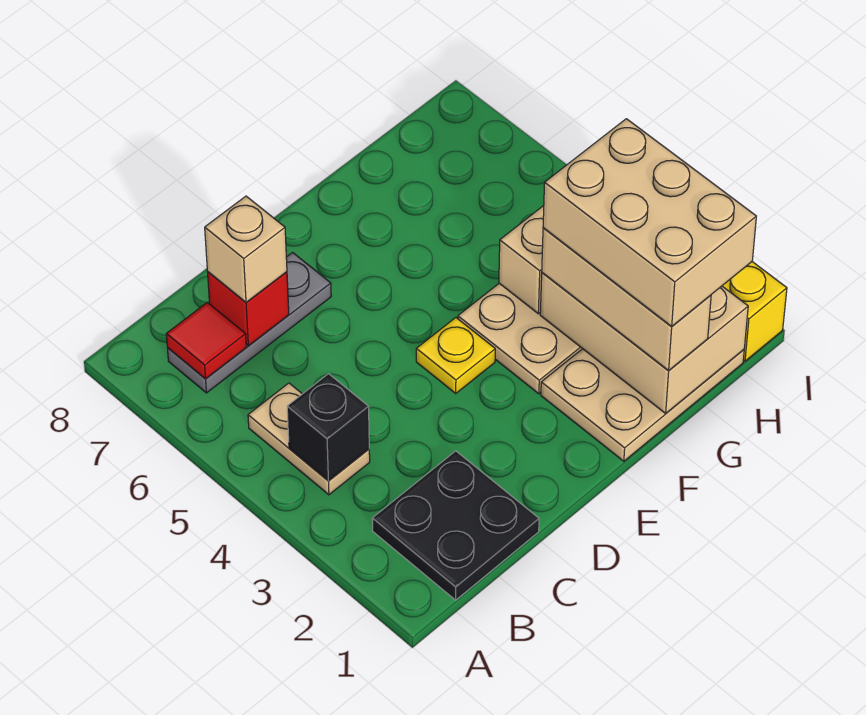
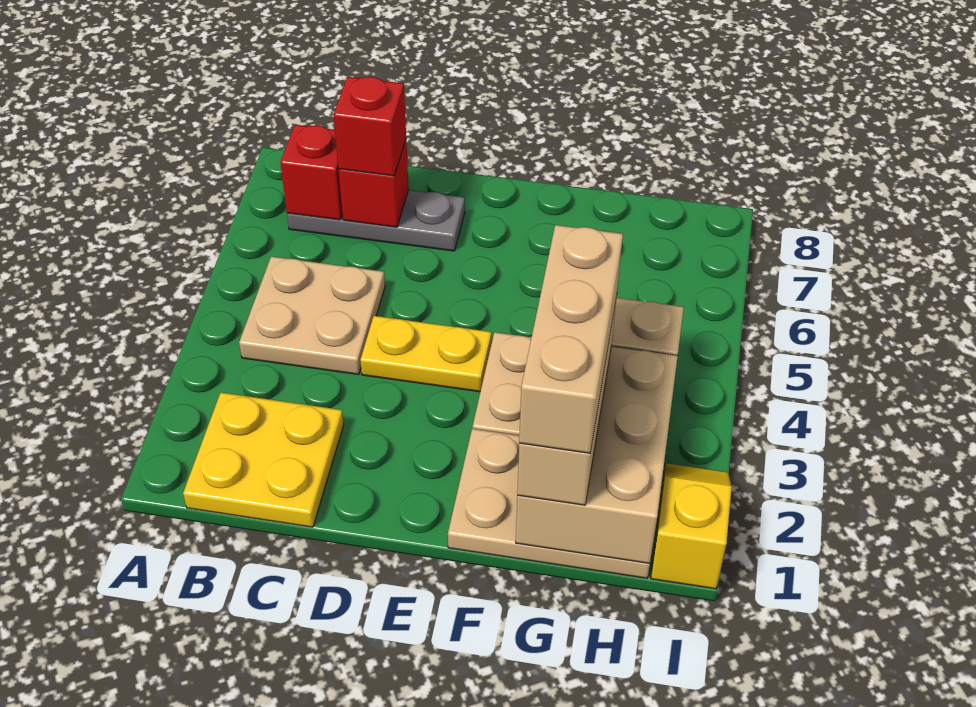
black 2x2 plate [372,451,539,600] -> yellow 2x2 plate [183,393,344,527]
tan 1x2 plate [248,383,370,495] -> tan 2x2 plate [239,256,385,375]
black 1x1 brick [287,374,369,481] -> none
red 1x1 tile [166,302,246,379] -> red 1x1 brick [280,125,343,220]
tan 1x1 brick [205,196,287,302] -> red 1x1 brick [334,77,406,176]
yellow 1x1 plate [416,318,495,393] -> yellow 1x2 plate [360,316,491,392]
tan 2x3 brick [543,119,756,327] -> tan 1x3 brick [519,225,623,453]

